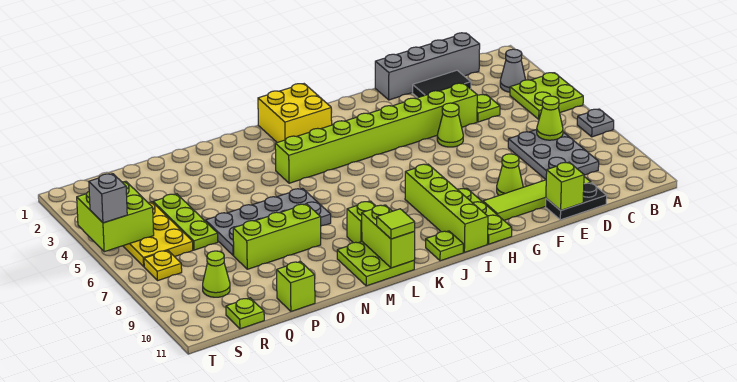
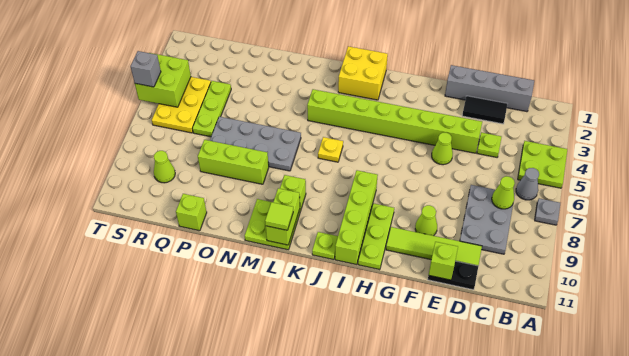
grey 1x1 cone [500,49,525,92] -> grey 1x1 cone moved to [516,168,539,200]
lime 1x1 plate [226,298,264,329] -> none
yellow 1x1 plate [144,251,182,281] -> yellow 1x1 plate moved to [318,137,343,162]

